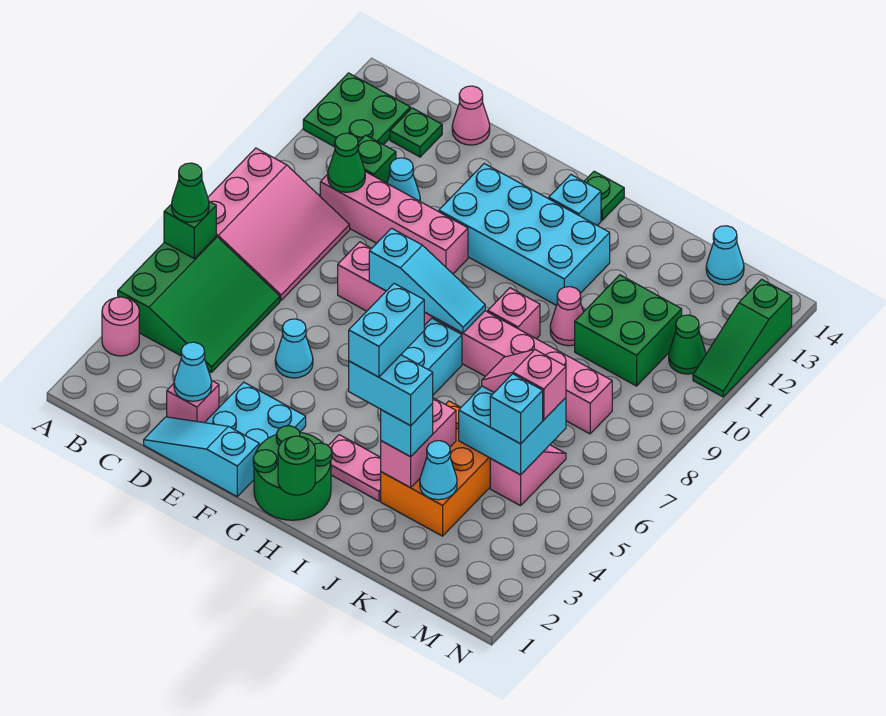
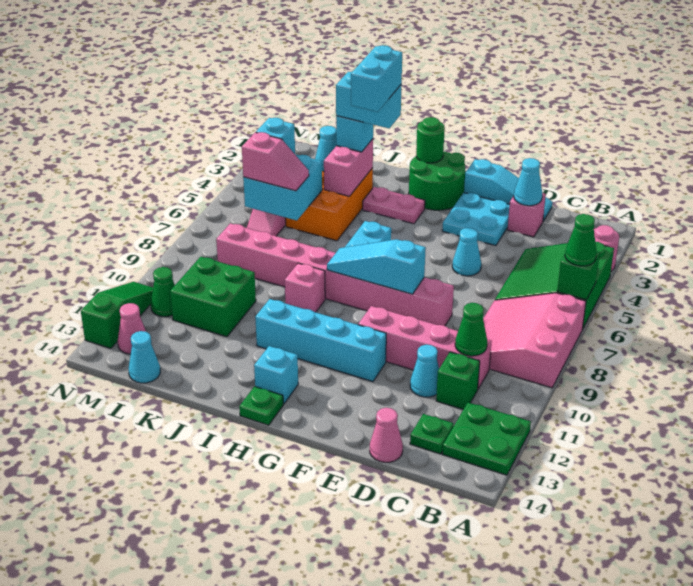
cyan 2x4 brick [439,164,610,305] -> cyan 1x4 brick [255,299,386,382]
pink 1x1 cone [550,287,583,346] -> pink 1x1 cone moved to [118,303,146,354]

